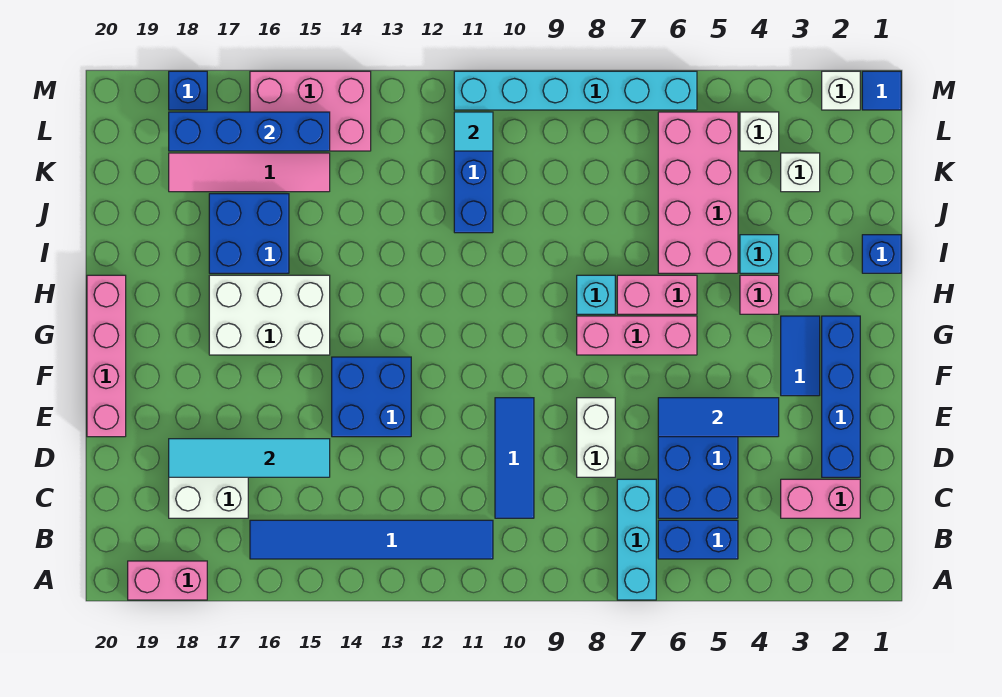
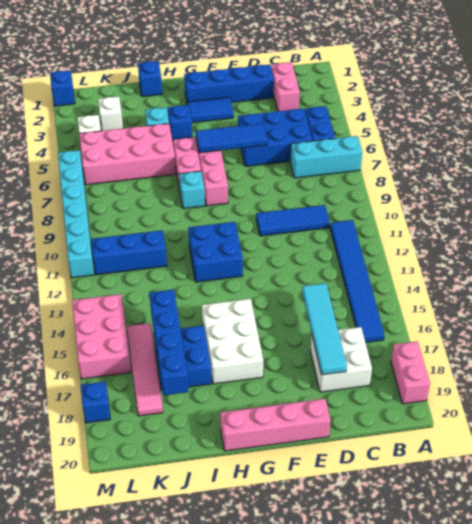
white 1x2 brick [577,398,615,477] -> none
blue 1x3 tile [658,398,779,437] -> blue 1x3 tile turned to [196,123,267,153]
blue 2x2 brick [332,357,411,437] -> blue 2x2 brick moved to [188,222,243,282]
pink 1x1 brick [740,275,779,314] -> blue 1x1 brick [168,105,192,141]
cyan 1x1 tile [454,112,493,151] -> none
blue 1x4 brick [169,112,330,151] -> blue 1x4 brick moved to [150,289,188,395]
blue 1x1 tile [862,71,901,110] -> blue 1x1 brick [50,70,75,106]
white 1x1 brick [822,71,860,110] -> none

